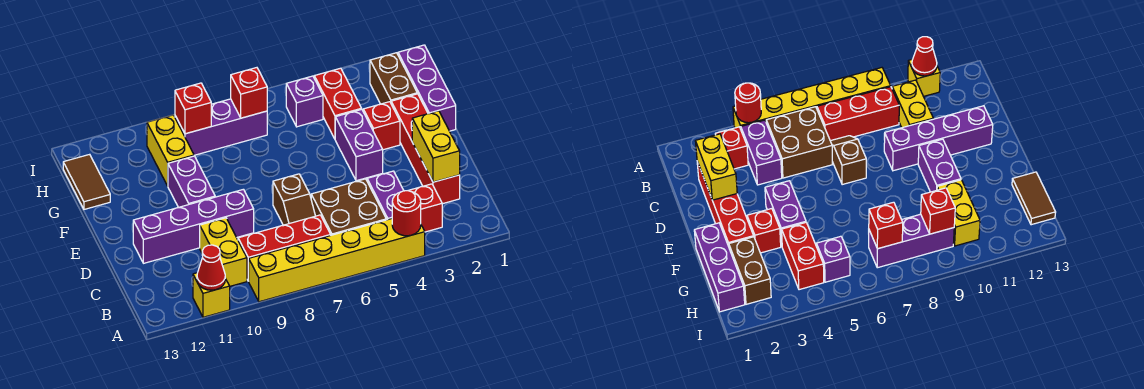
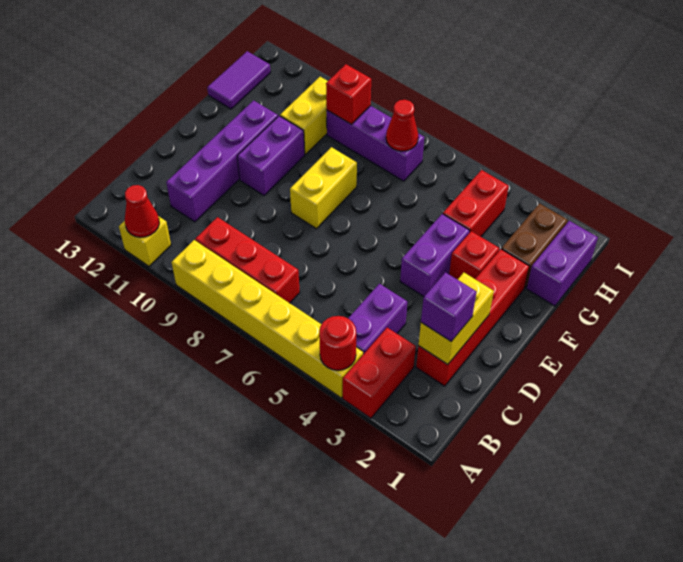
red 1x1 brick [408,184,442,232] -> red 1x2 brick [343,328,416,418]
brown 2x2 brick [311,179,386,235] -> none
yellow 1x2 brick [200,218,247,286] -> yellow 1x2 brick moved to [290,147,357,229]
brown 1x2 slope [273,174,315,225] -> none
purple 1x4 brick [133,189,254,263] -> purple 1x4 brick turned to [166,100,278,222]
purple 1x3 brick [398,45,456,131] -> purple 1x2 brick [527,221,598,306]
brown 1x2 tile [63,154,110,209] -> purple 1x2 tile [207,51,271,109]
purple 1x1 brick [286,76,323,127] -> purple 1x1 brick moved to [421,272,476,341]
red 1x1 brick [231,68,267,118] -> red 1x1 cone [386,100,418,151]

